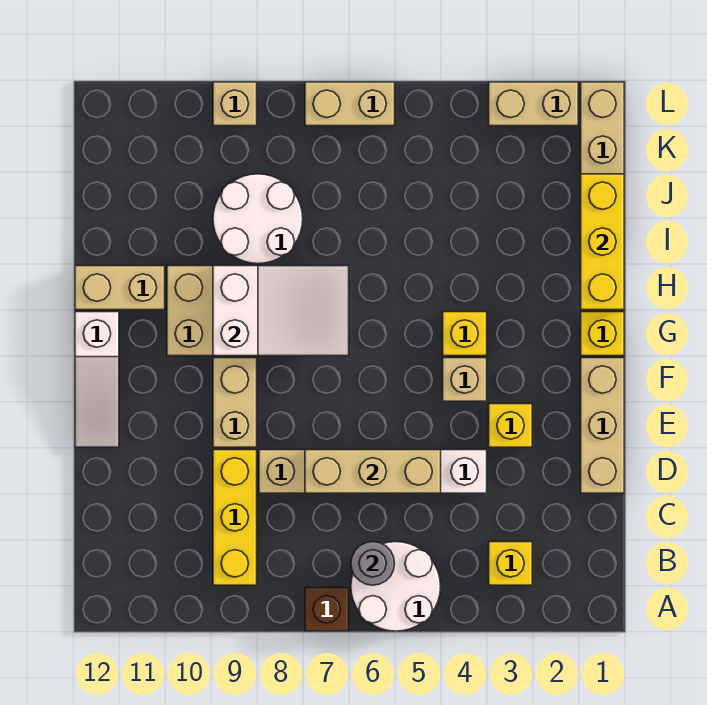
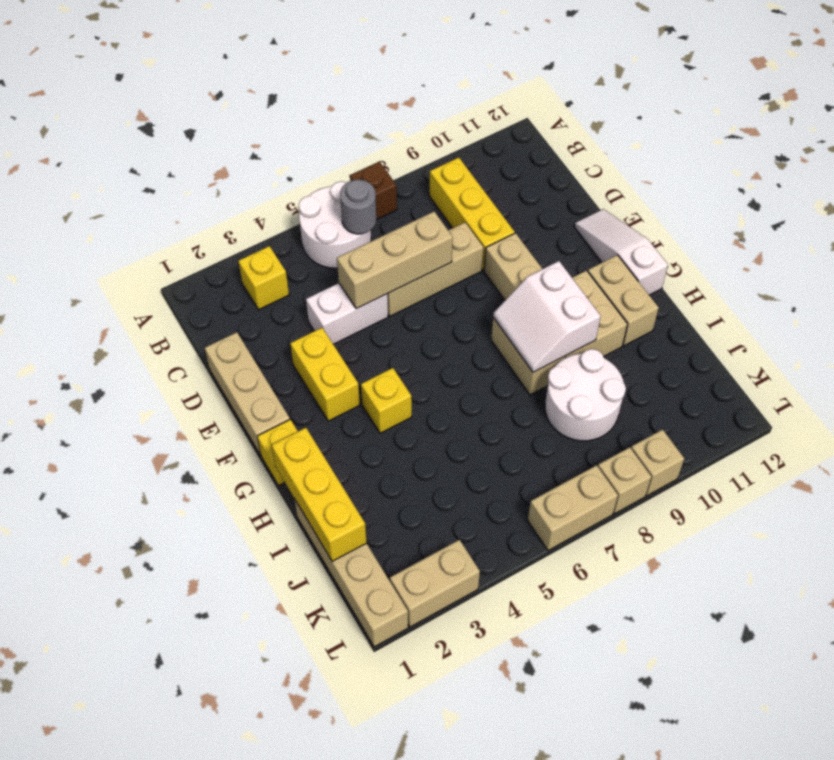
yellow 1x1 brick [489,404,532,447] -> yellow 1x2 brick [290,328,360,421]
tan 1x1 brick [443,358,487,401] -> tan 1x1 brick moved to [598,447,651,514]
white 2x3 slope [213,266,349,356] -> white 2x2 slope [493,261,601,372]
tan 1x2 brick [75,266,165,310] -> tan 1x2 brick turned to [588,255,659,346]

